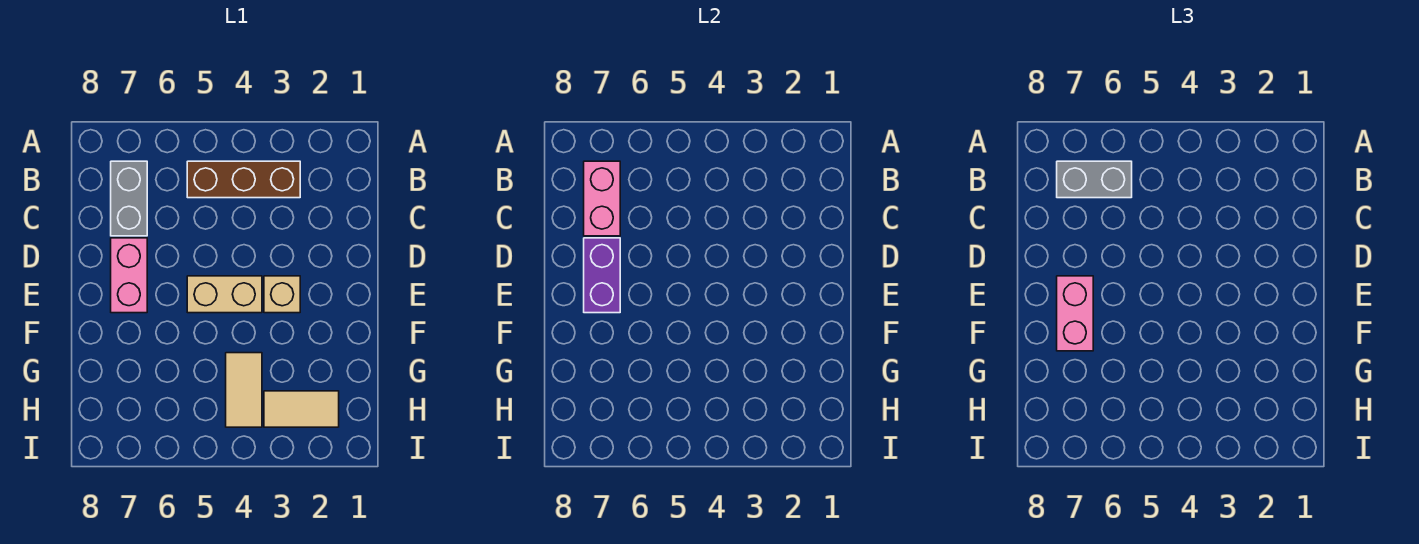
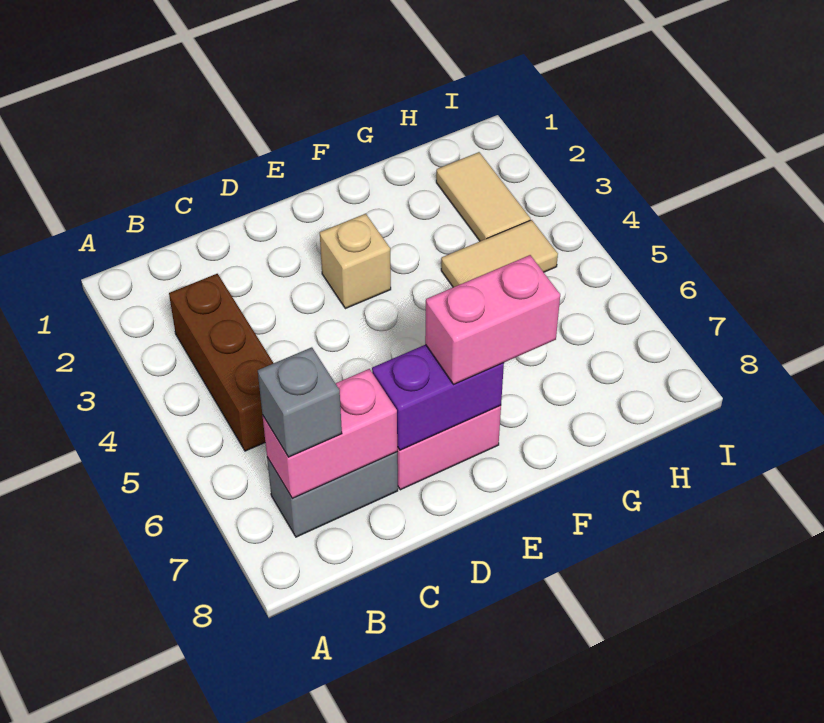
grey 1x2 brick [1057,161,1132,198] -> grey 1x1 brick [258,347,342,457]
tan 1x2 brick [187,276,262,313] -> none

